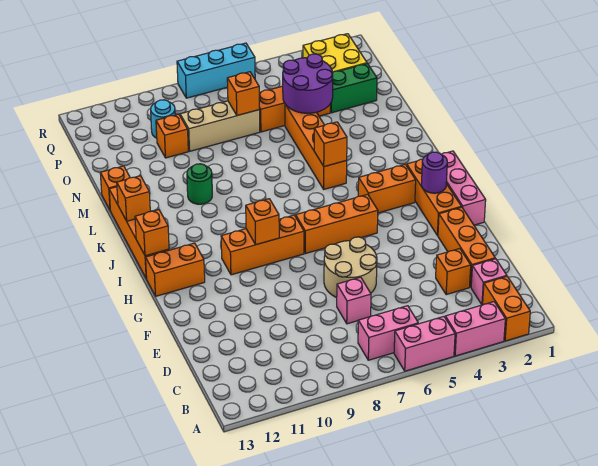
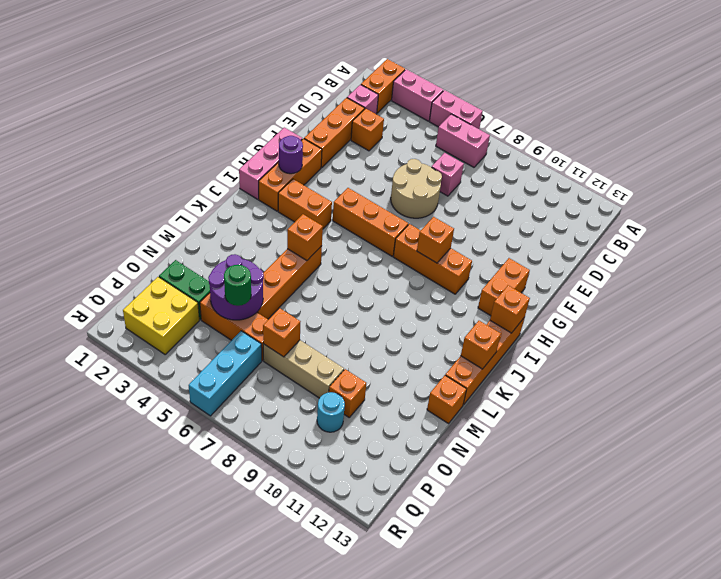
orange 1x2 brick [146,243,205,296] -> orange 1x2 brick turned to [478,258,530,316]
green 1x1 round brick [187,164,212,204] -> green 1x1 round brick moved to [224,265,251,306]
cyan 1x3 brick [177,43,255,98] -> cyan 1x3 brick turned to [189,331,262,416]

